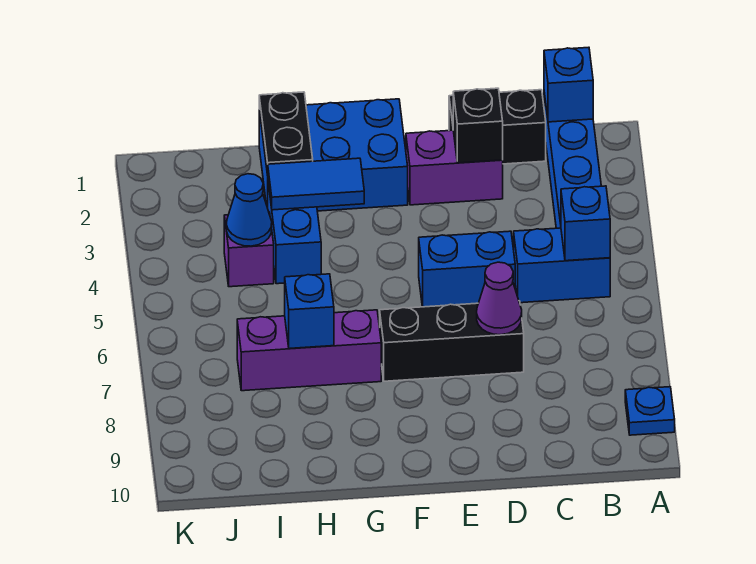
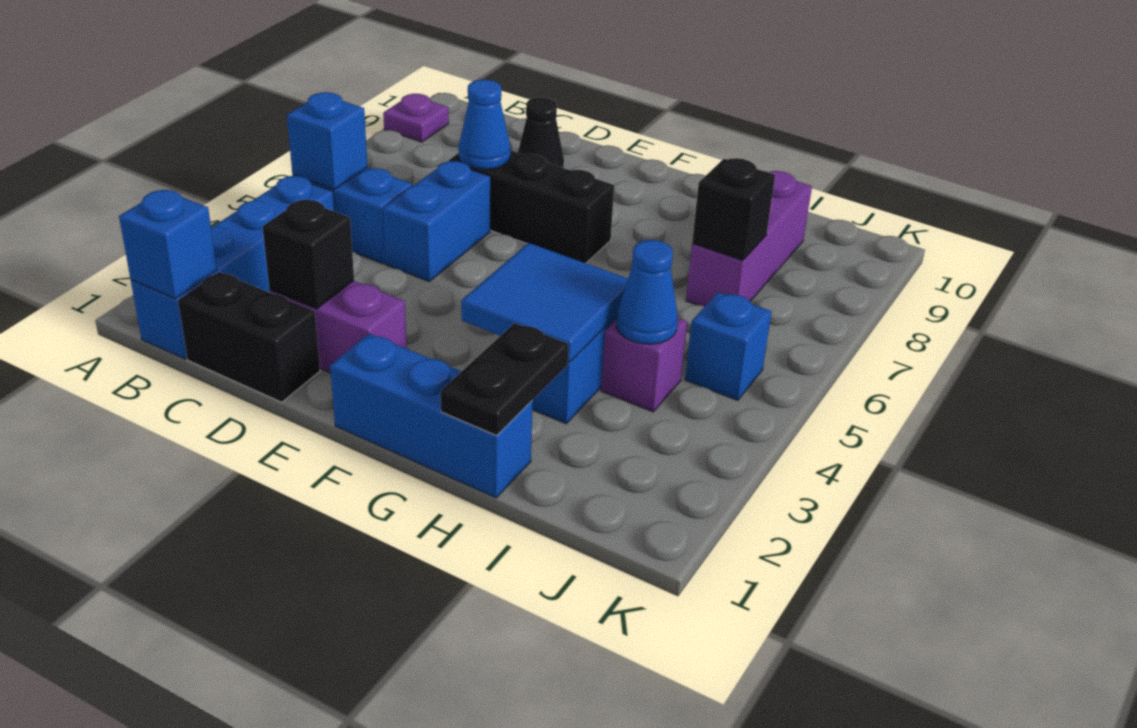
blue 1x1 plate [625,387,675,435] -> purple 1x1 plate [383,94,449,142]
blue 1x2 brick [419,231,515,307] -> blue 1x2 brick turned to [383,161,491,281]
purple 1x1 cone [477,262,522,335] -> blue 1x1 cone [458,80,510,169]
none -> black 1x1 cone [518,97,564,168]
blue 2x3 brick [259,99,408,211] -> blue 1x3 brick [330,334,533,498]
blue 1x2 tile [268,158,364,210] -> blue 2x2 tile [461,243,628,363]
purple 1x3 brick [237,310,381,391] -> purple 1x3 brick turned to [686,171,812,306]
blue 1x1 brick [285,274,334,349] -> blue 1x1 brick moved to [685,292,772,400]
none -> black 1x1 brick [692,158,775,261]

